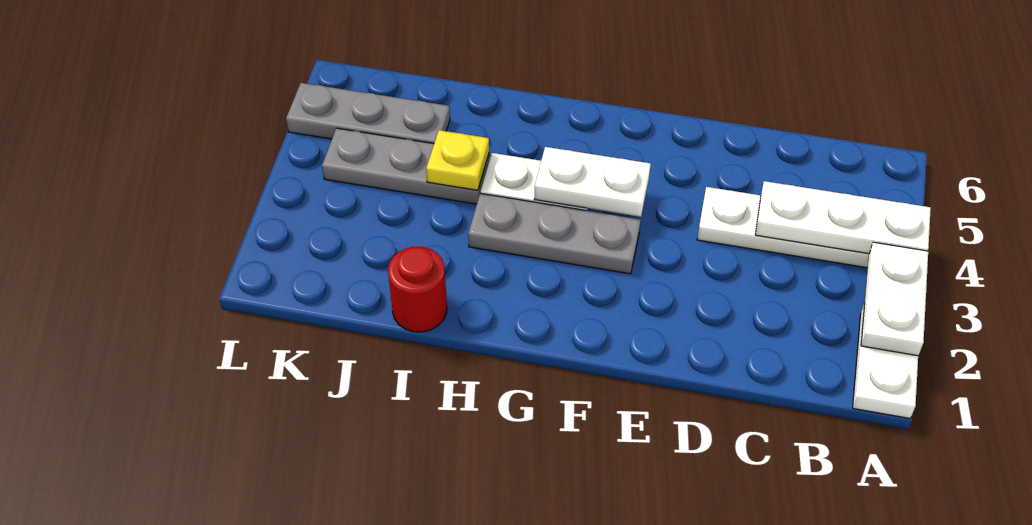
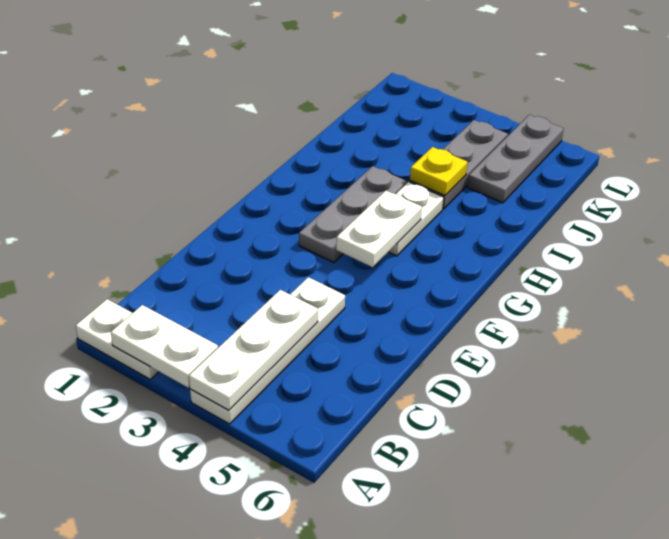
red 1x1 round brick [388,246,447,332] -> none

